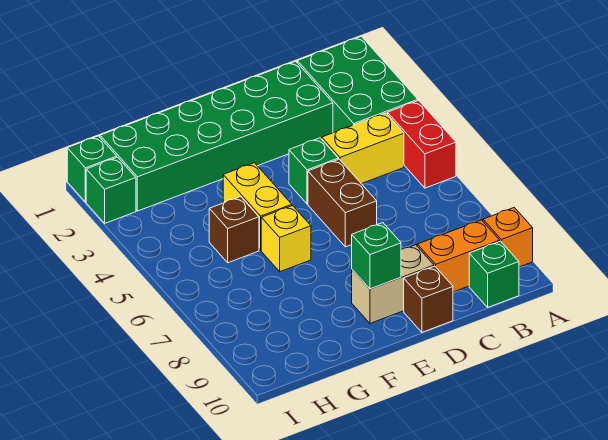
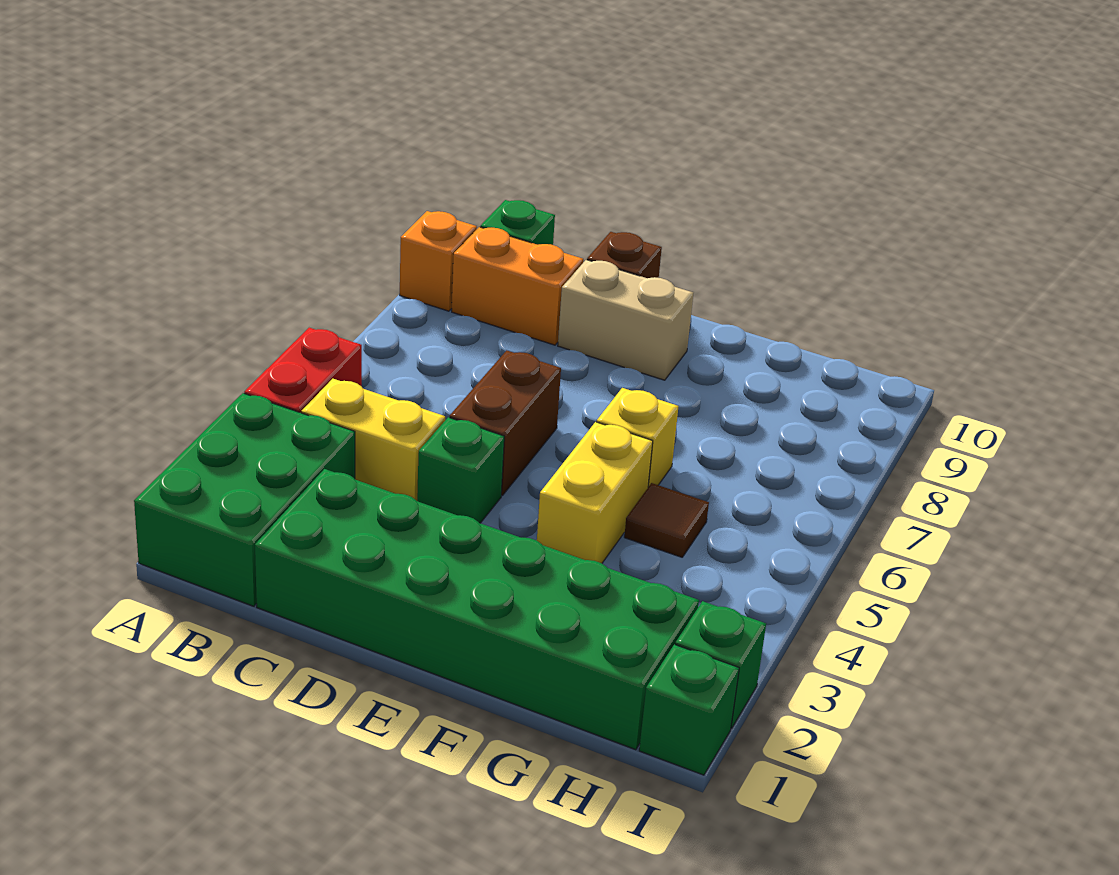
green 1x1 brick [352,223,401,289] -> none
brown 1x1 brick [209,197,259,263] -> brown 1x1 tile [624,483,709,557]

